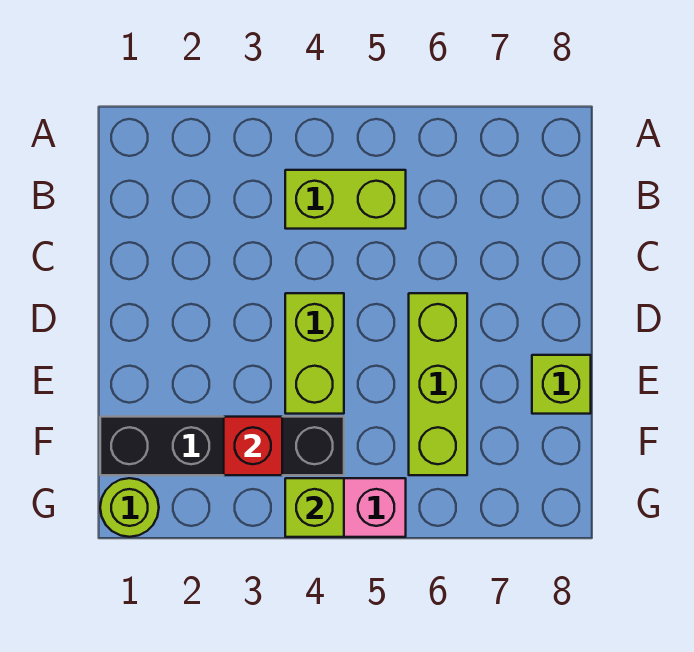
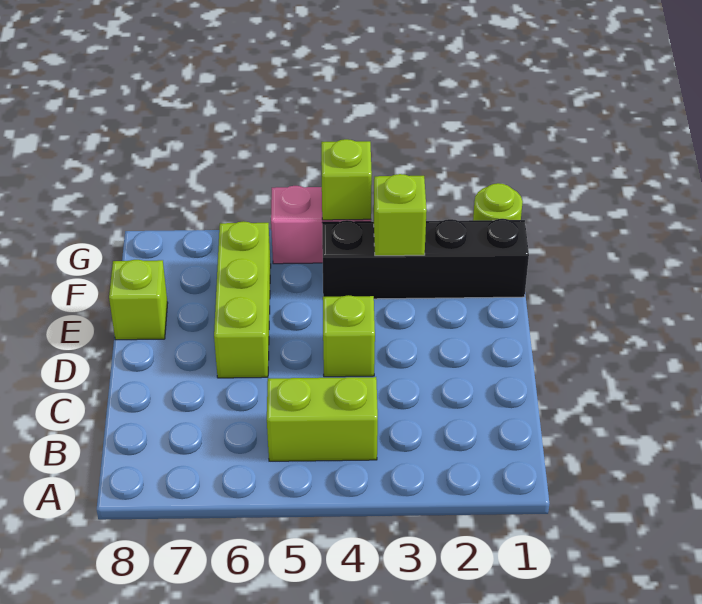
lime 1x2 brick [285,293,344,414] -> lime 1x1 brick [323,295,375,377]
red 1x1 brick [224,417,282,475] -> lime 1x1 brick [374,174,427,256]

